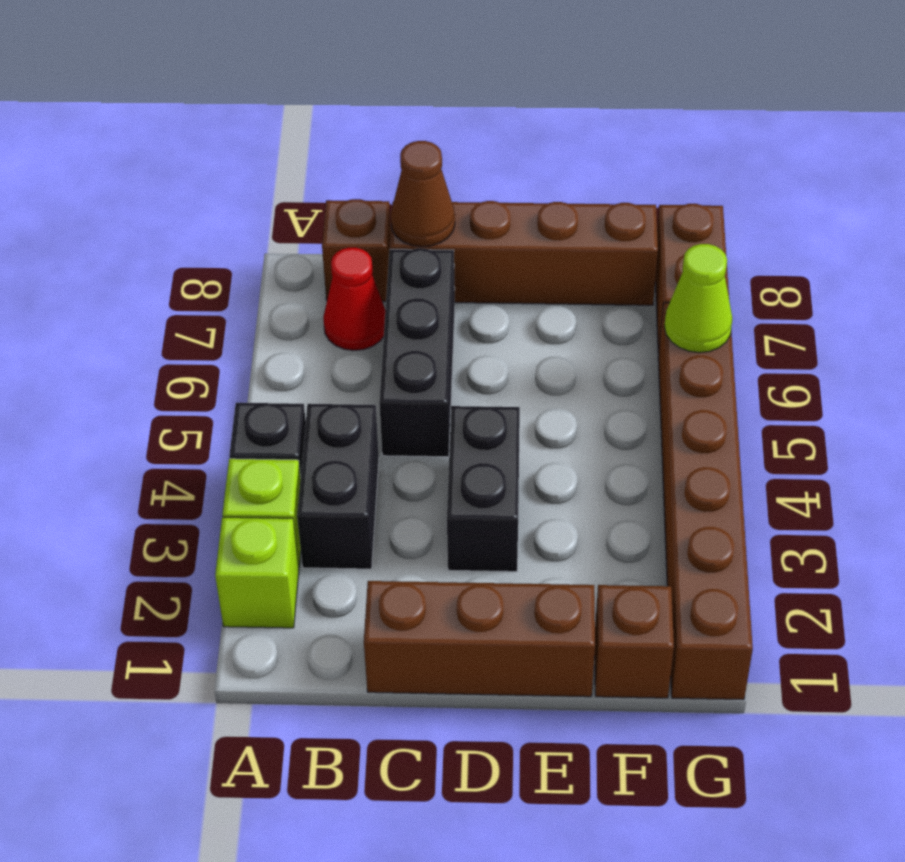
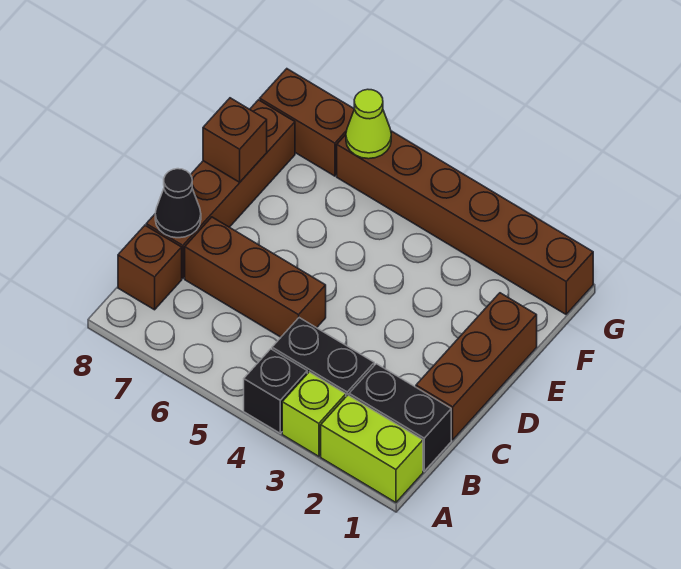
lime 1x1 brick [215,517,299,628] -> lime 1x2 brick [321,395,423,502]
red 1x1 cone [323,248,385,350] -> none
black 1x3 brick [379,248,455,457] -> brown 1x3 brick [185,217,326,337]
brown 1x1 cone [391,141,455,247] -> black 1x1 cone [155,169,201,238]
black 1x2 brick [447,406,520,572] -> black 1x2 brick moved to [349,364,451,471]
brown 1x1 brick [595,585,674,698] -> brown 1x1 brick moved to [203,98,267,182]

